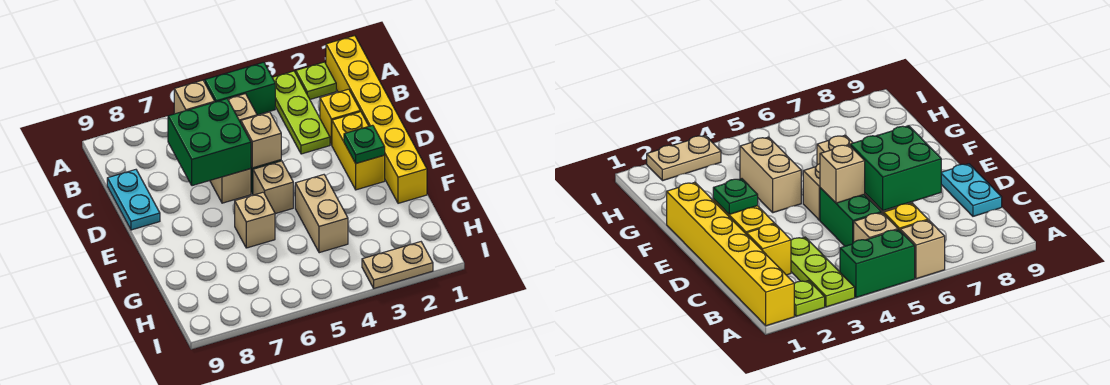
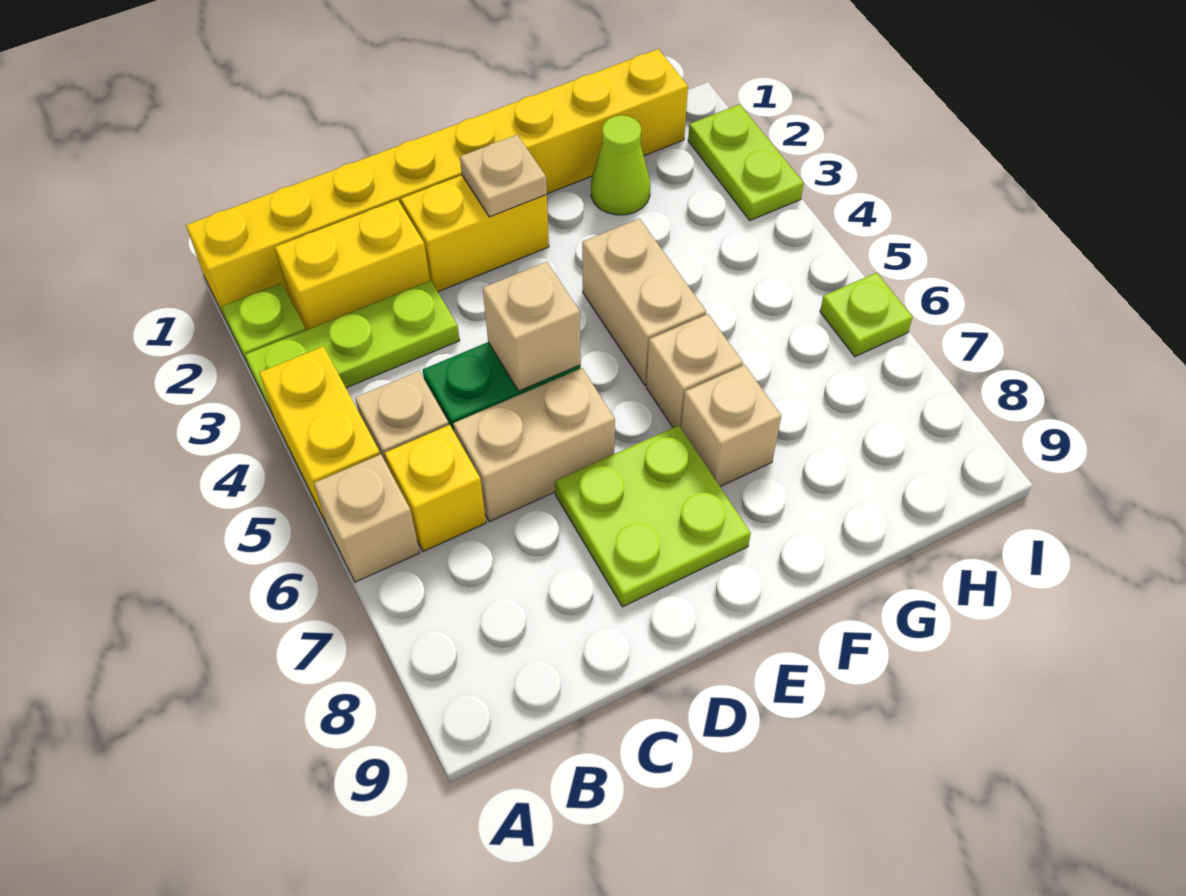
yellow 1x6 brick [326,36,427,203] -> yellow 1x8 brick [186,49,688,317]
green 1x2 brick [205,62,275,115] -> yellow 1x2 brick [259,346,380,525]
yellow 1x1 brick [320,89,360,145] -> yellow 1x2 brick [275,200,430,330]
green 2x2 brick [168,99,251,186] -> none
cyan 1x2 plate [107,170,160,230] -> none
none -> lime 2x2 plate [555,425,751,607]
green 1x1 plate [344,125,385,163] -> tan 1x1 plate [460,135,547,217]
tan 1x1 brick [253,161,293,214] -> tan 1x1 brick moved to [681,365,781,486]
tan 1x2 brick [295,175,348,253] -> tan 1x2 brick turned to [582,219,706,385]
none -> lime 1x1 cone [591,115,650,215]
tan 1x2 plate [362,242,433,288] -> lime 1x2 plate [688,104,804,220]
none -> lime 1x1 plate [820,273,913,356]

